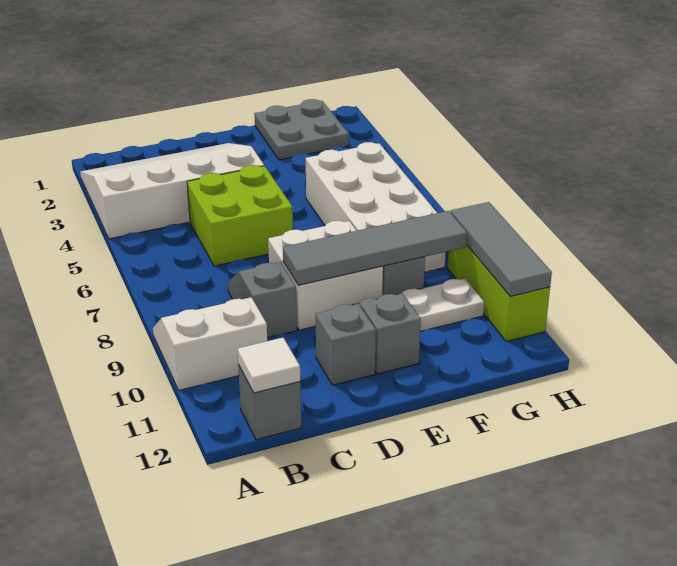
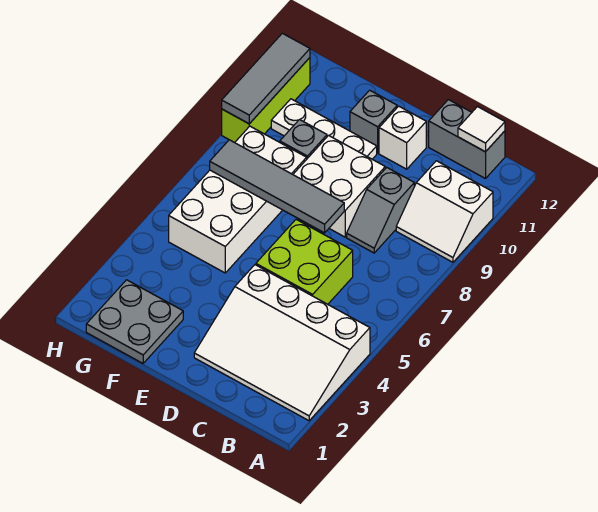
grey 1x1 brick [238,365,301,440] -> grey 1x2 brick [429,100,505,179]
grey 1x4 tile [283,211,467,285] -> grey 1x4 tile moved to [210,140,344,233]
grey 1x1 brick [316,304,376,385] -> white 1x1 brick [379,106,426,169]

